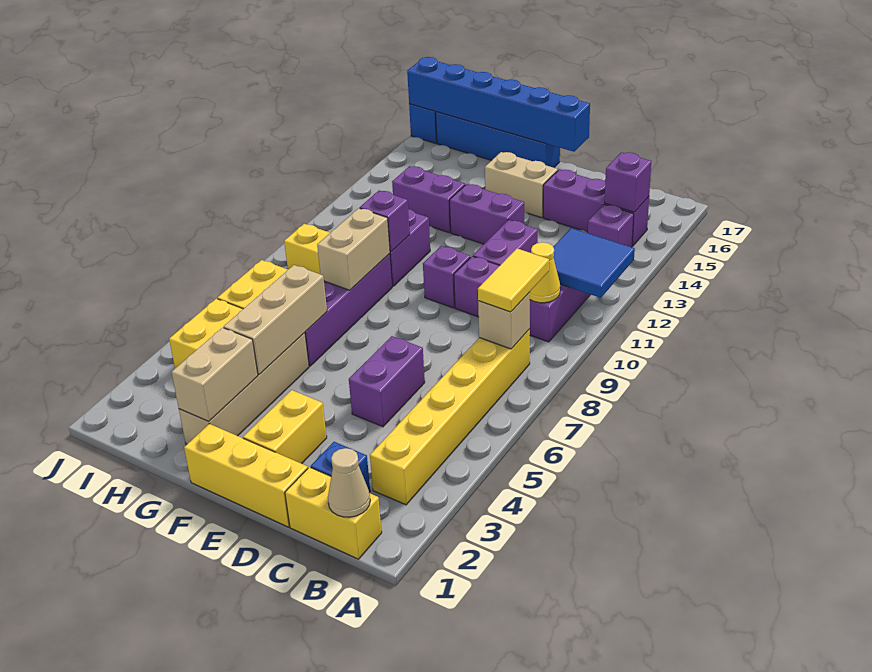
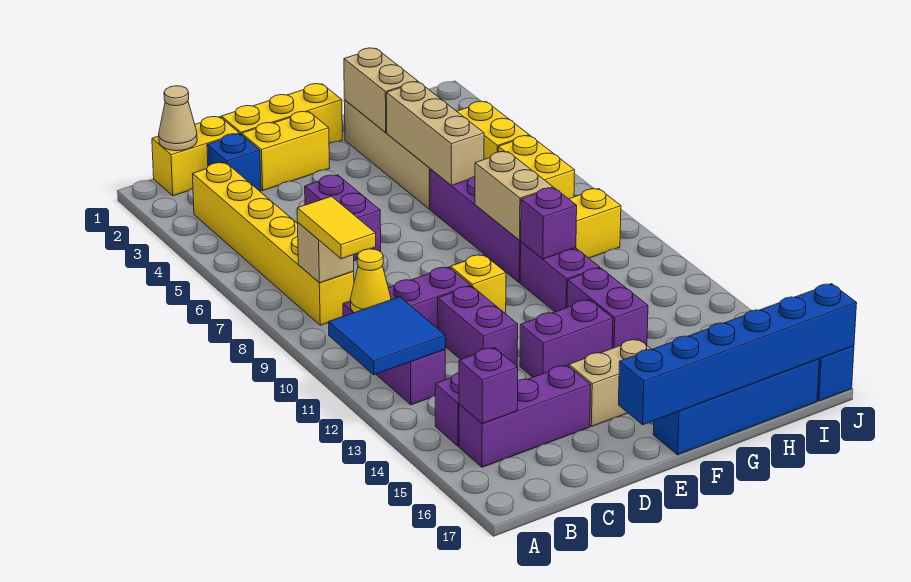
yellow 1x2 brick [243,390,327,464] -> yellow 1x2 brick turned to [242,111,330,190]
purple 1x1 brick [423,246,471,308] -> yellow 1x1 brick [450,255,506,314]
purple 1x2 brick [392,166,465,233] -> purple 1x2 brick turned to [567,268,648,348]

